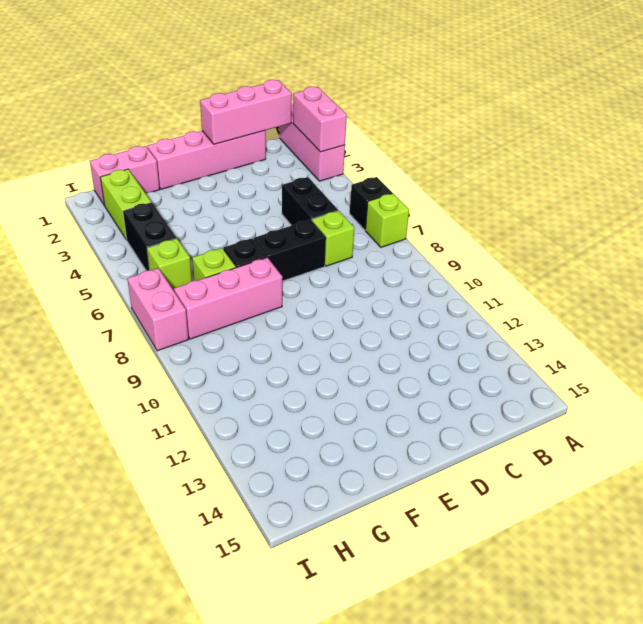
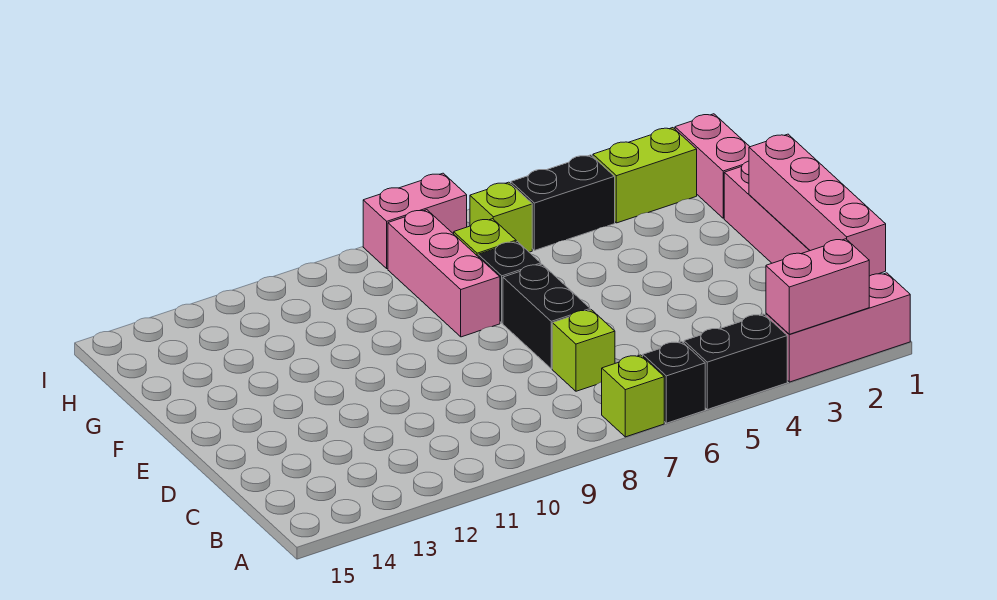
pink 1x3 brick [200,80,292,144] -> pink 1x4 brick [749,134,886,276]
black 1x2 brick [282,177,338,226] -> black 1x2 brick moved to [684,314,787,410]

